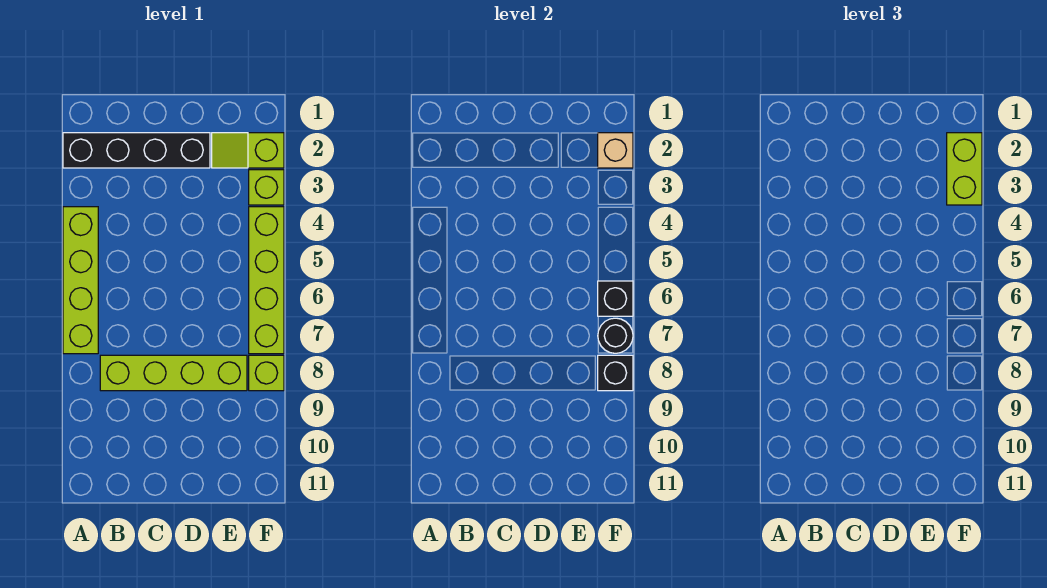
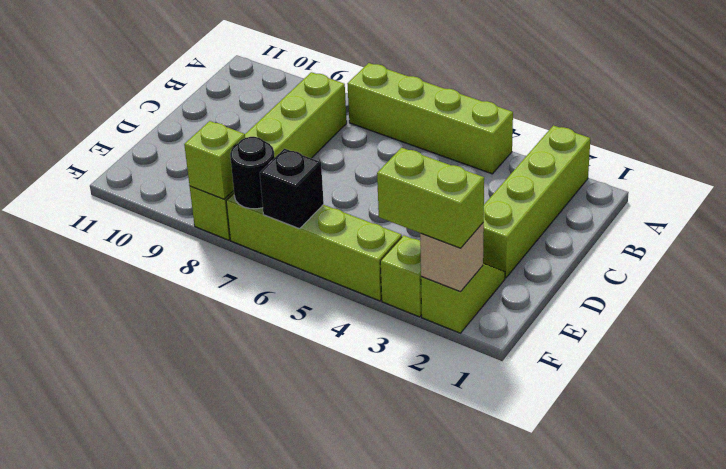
black 1x4 brick [63,133,210,168] -> lime 1x4 brick [483,125,590,278]
black 1x1 brick [598,355,633,391] -> lime 1x1 brick [184,121,245,199]

